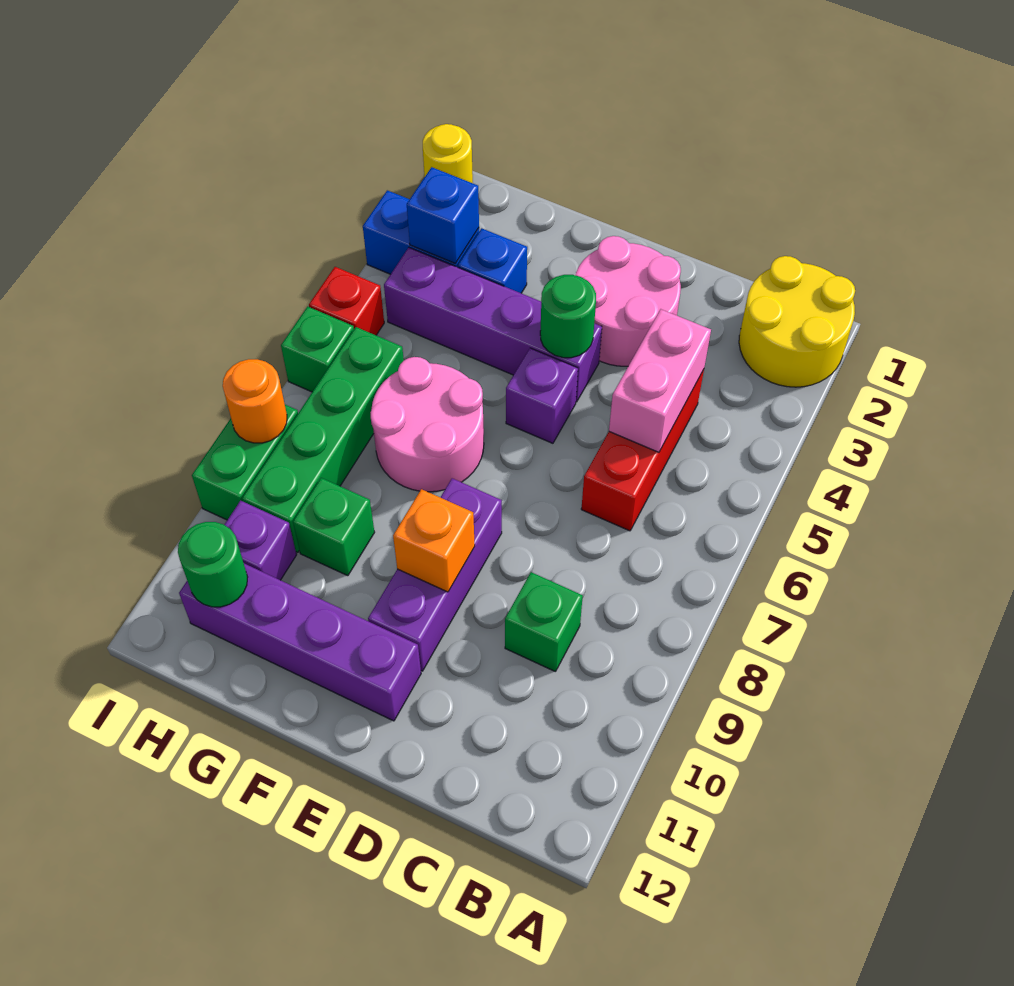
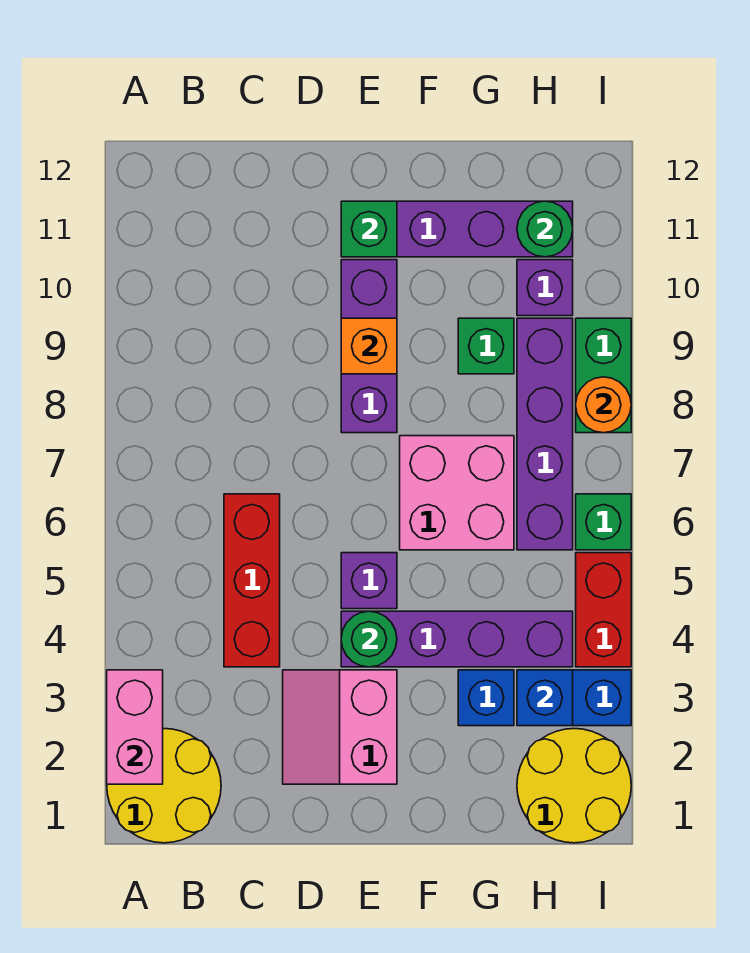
pink 1x2 brick [609,309,711,452] -> pink 1x2 brick moved to [107,670,163,784]
green 1x1 brick [505,572,583,672] -> green 1x1 brick moved to [341,201,397,257]
pink 2x2 round brick [575,236,681,366] -> pink 2x2 slope [283,670,397,784]
pink 2x2 round brick [370,357,484,492] -> pink 2x2 brick [400,436,514,550]
green 1x4 brick [242,327,404,553] -> purple 1x4 brick [517,318,573,550]
yellow 1x1 round brick [423,124,473,183] -> yellow 2x2 round brick [517,729,631,843]
red 1x1 brick [309,267,384,335] -> red 1x2 brick [576,553,631,667]

